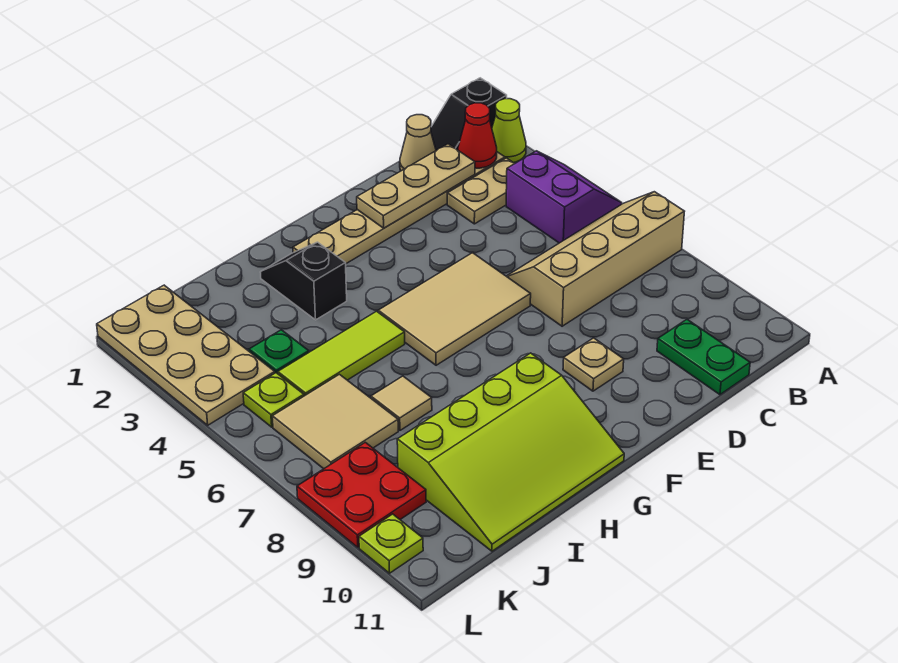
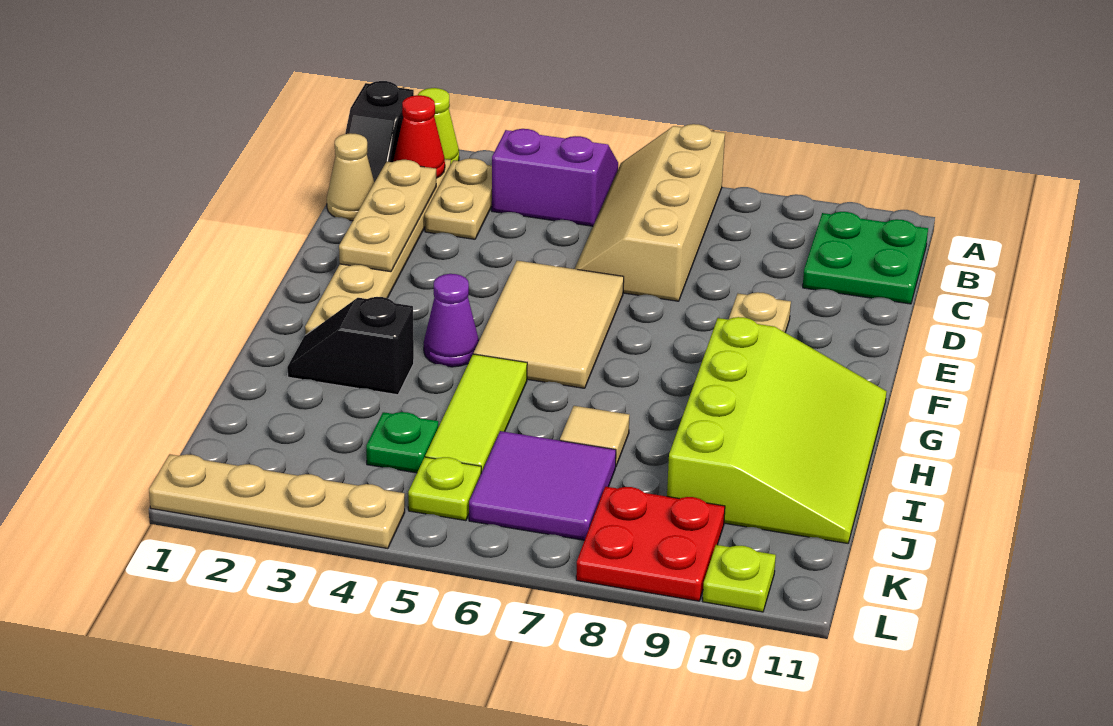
green 1x2 plate [657,320,750,395] -> green 2x2 plate [803,212,928,304]
none -> purple 1x1 cone [424,274,479,367]
tan 2x2 tile [272,374,398,469] -> purple 2x2 tile [469,431,616,540]
tan 2x4 plate [97,285,275,425] -> tan 1x4 plate [149,454,405,549]

